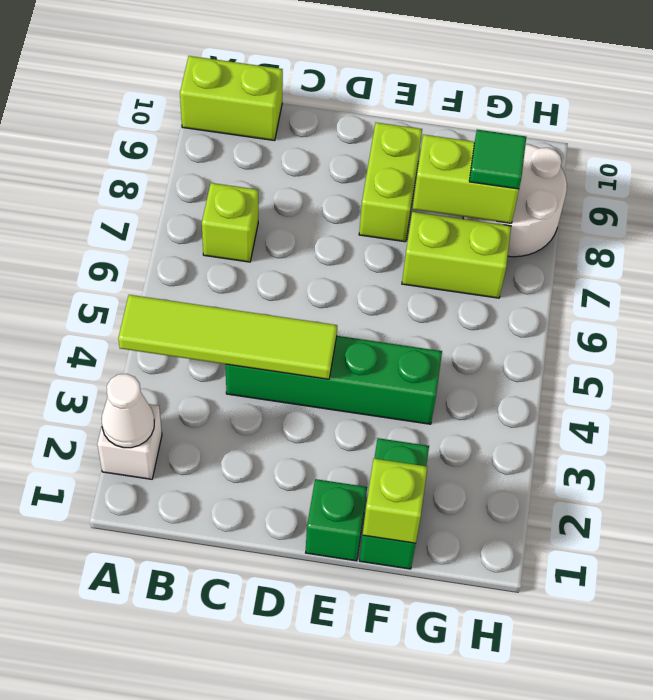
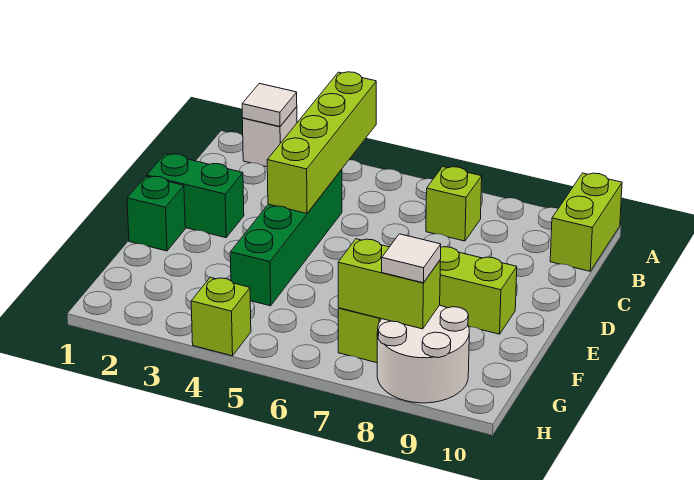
white 1x1 cone [102,374,154,448] -> white 1x1 tile [242,83,297,127]
lime 1x4 tile [118,295,337,379] -> lime 1x4 brick [267,72,376,213]
green 1x2 brick [360,438,429,569] -> green 1x2 brick moved to [147,154,244,238]
lime 1x1 brick [363,459,427,543] -> lime 1x1 brick moved to [191,277,251,356]
lime 1x2 brick [413,134,519,223] -> lime 1x2 brick turned to [338,239,440,329]
green 1x1 tile [469,130,526,189] -> white 1x1 tile [382,234,441,283]

